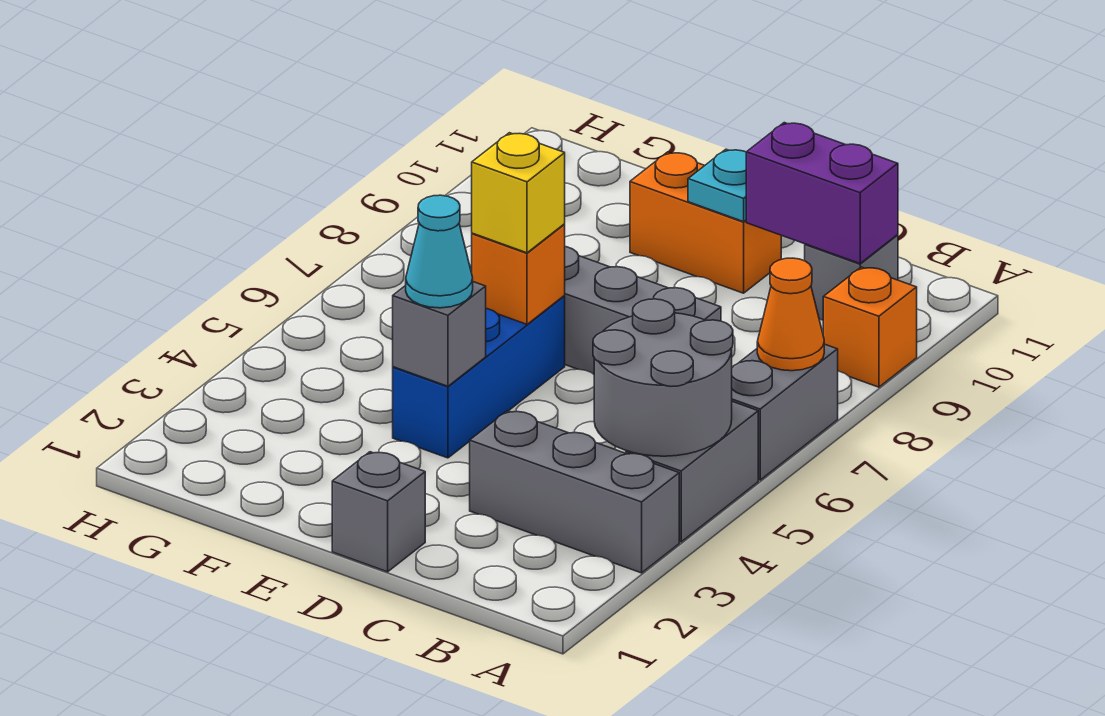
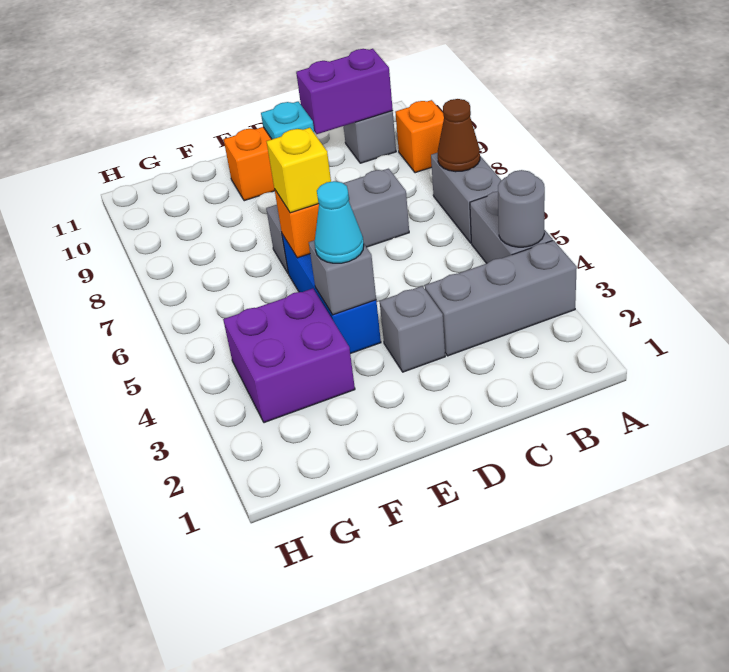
grey 2x2 round brick [593,299,733,456] -> grey 1x1 round brick [498,170,545,247]
orange 1x1 cone [757,258,824,371] -> brown 1x1 cone [438,99,480,172]
grey 1x1 brick [332,452,425,572] -> grey 1x1 brick moved to [380,286,445,372]
none -> purple 2x2 brick [223,289,355,423]

